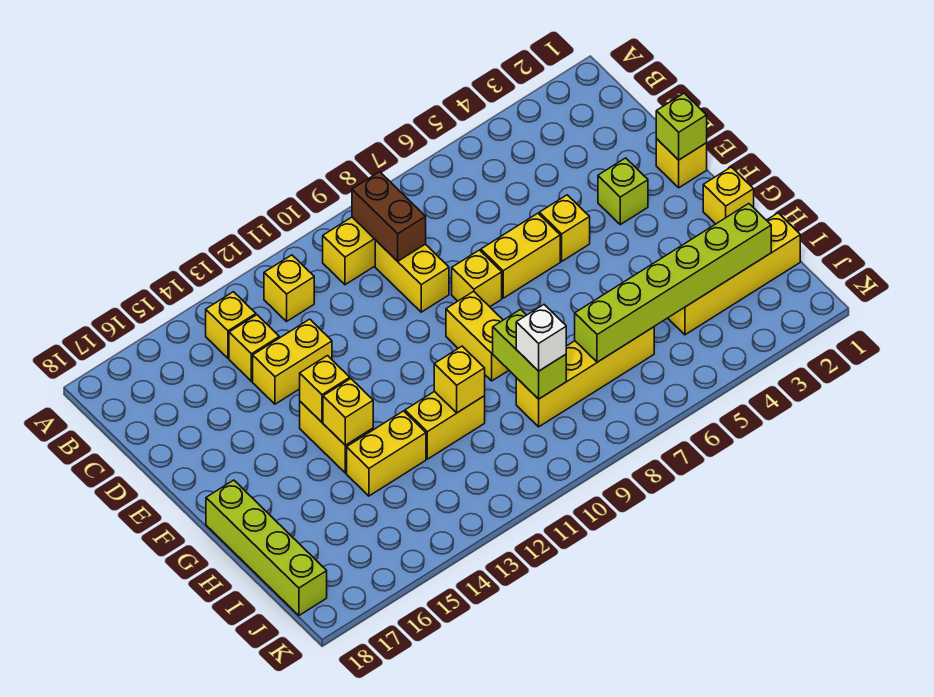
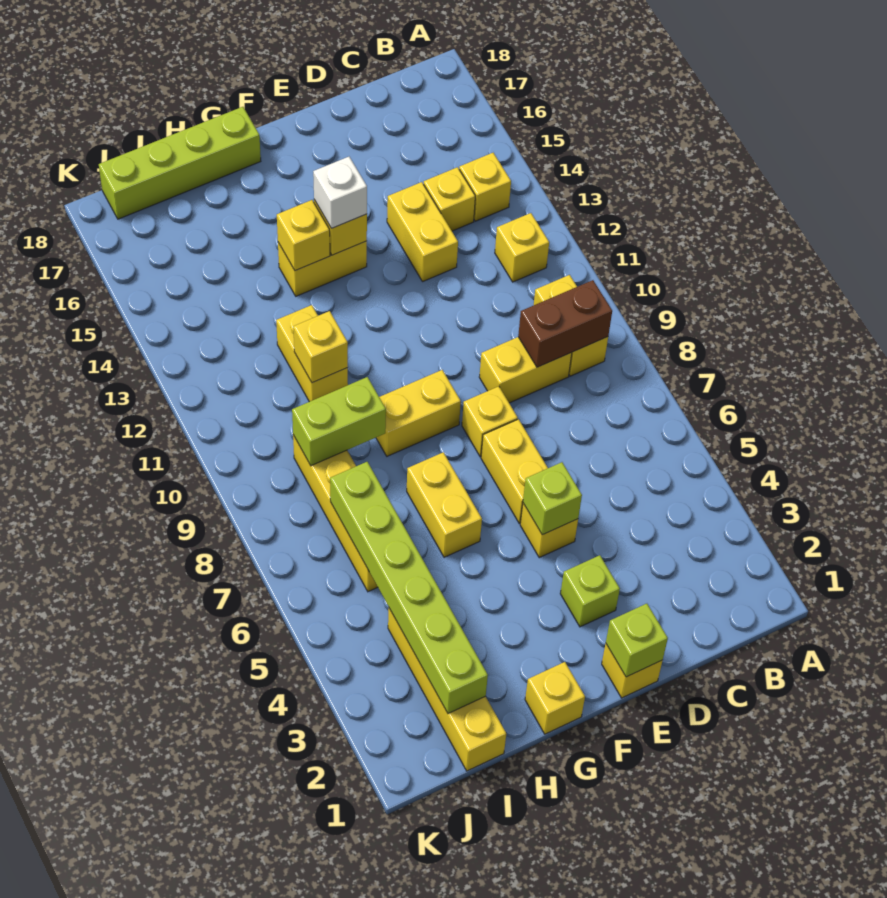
none -> lime 1x1 brick [523,462,582,535]
yellow 1x2 brick [347,411,426,496] -> yellow 1x2 brick moved to [407,452,482,557]
white 1x1 brick [516,305,566,371] -> white 1x1 brick moved to [313,157,367,228]

